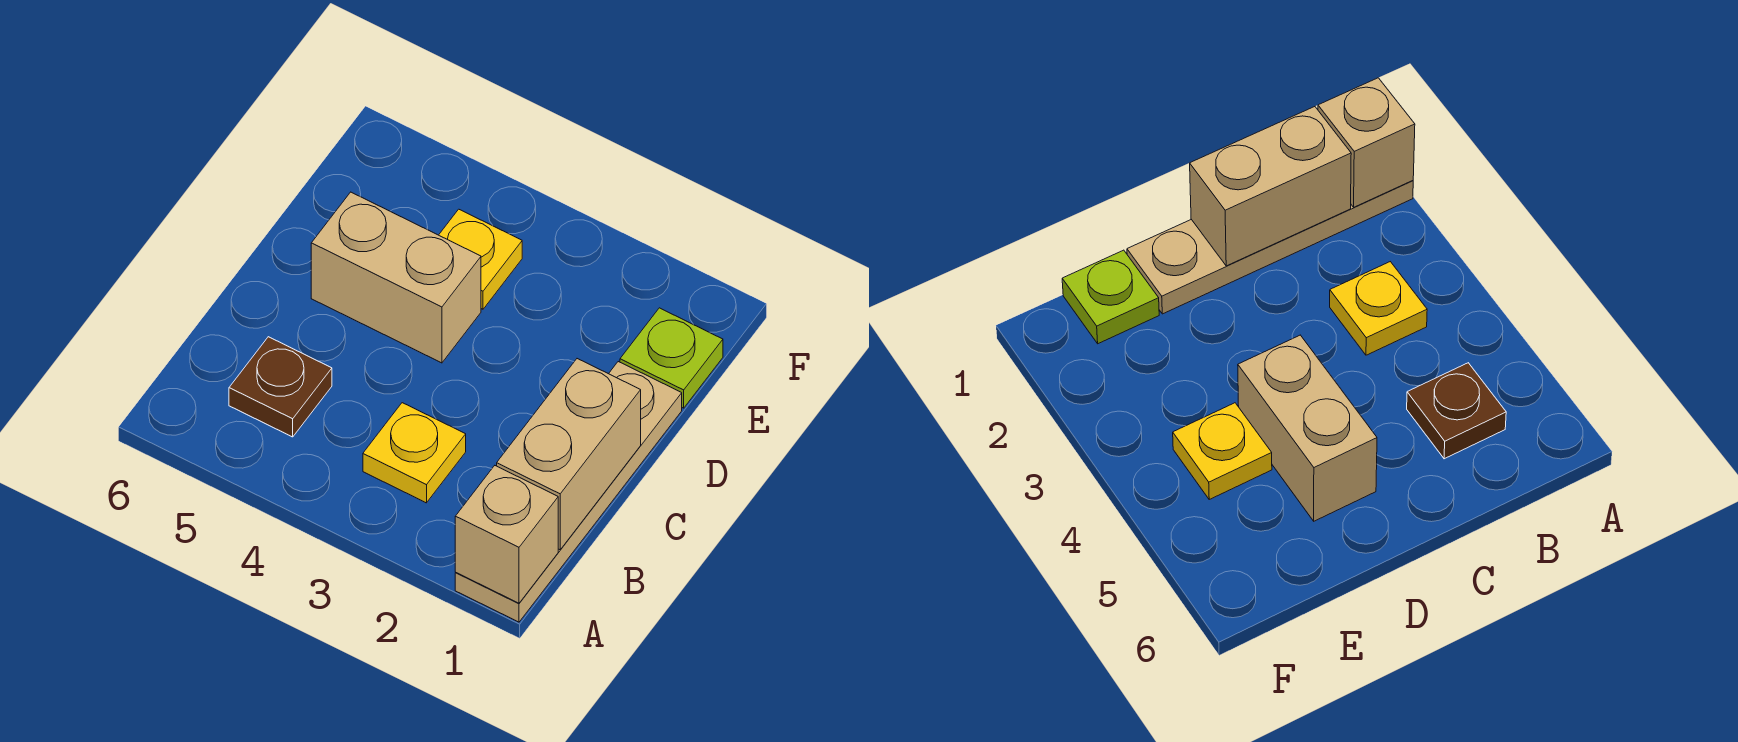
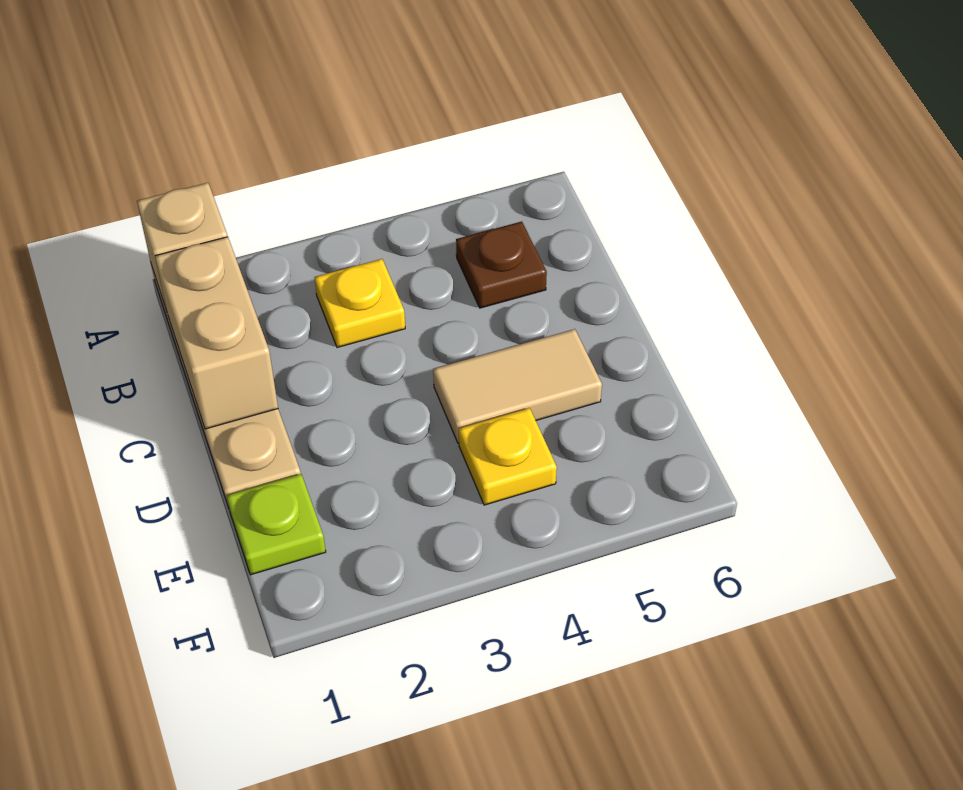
tan 1x2 brick [311,192,481,363] -> tan 1x2 tile [433,329,602,443]

